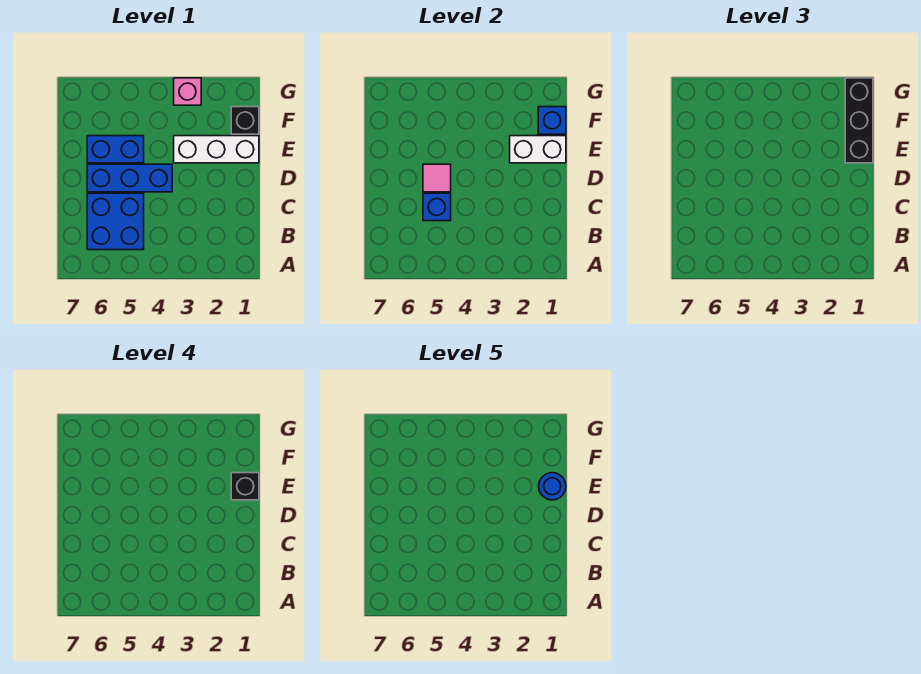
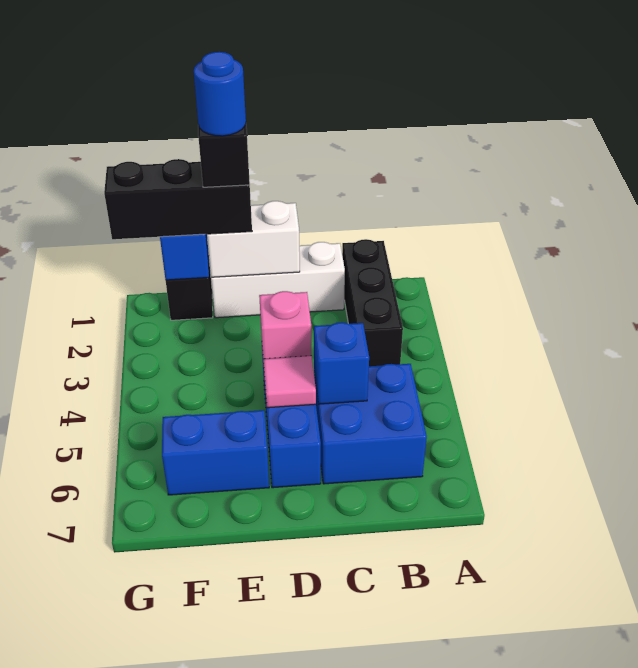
none -> black 1x3 brick [342,239,403,366]
white 1x3 brick [174,136,259,163] -> white 1x3 brick turned to [211,242,345,318]
white 1x2 brick [510,136,566,163] -> white 1x2 brick turned to [207,201,300,277]
blue 1x2 brick [87,136,144,163] -> blue 1x2 brick turned to [162,410,269,495]
pink 1x1 brick [174,78,201,105] -> pink 1x1 brick moved to [259,291,311,363]

